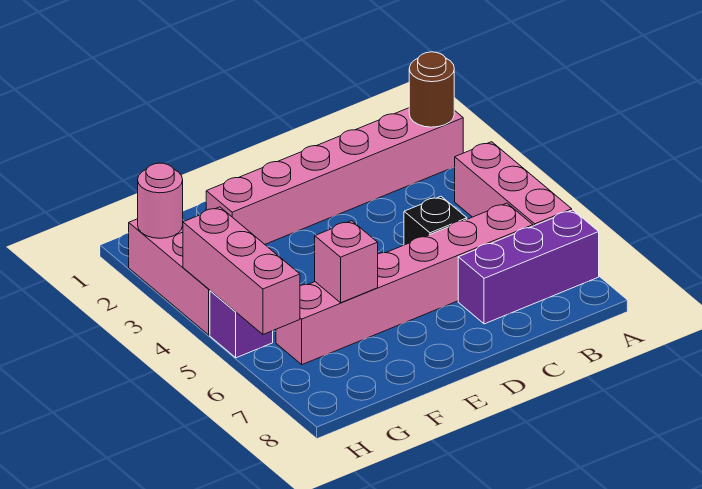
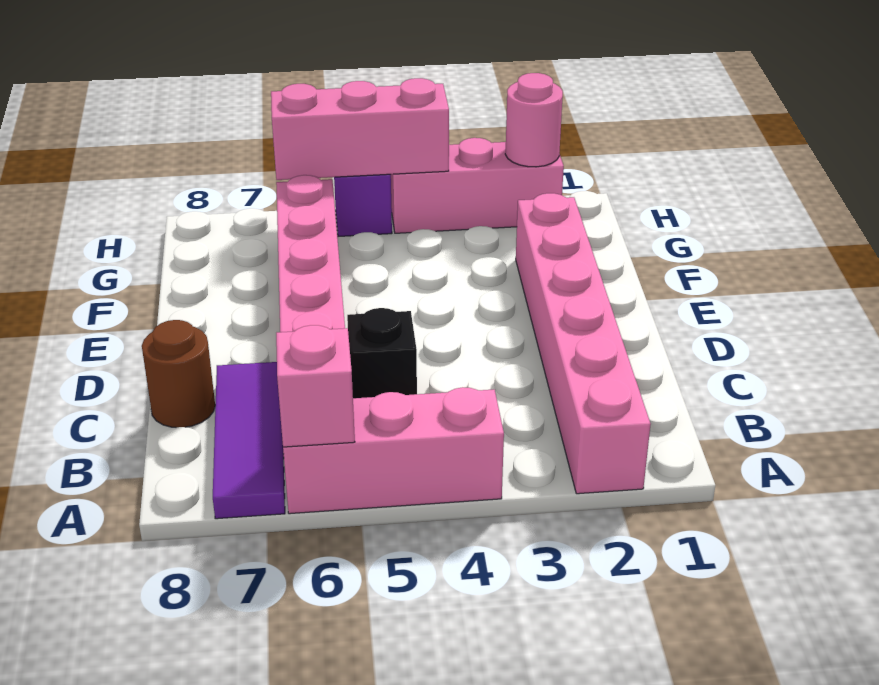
brown 1x1 round brick [409,52,454,127] -> brown 1x1 round brick moved to [142,320,215,428]
purple 1x3 brick [458,210,599,324] -> purple 1x3 tile [213,362,285,519]
pink 1x1 brick [315,221,378,303] -> pink 1x1 brick moved to [276,325,355,447]

